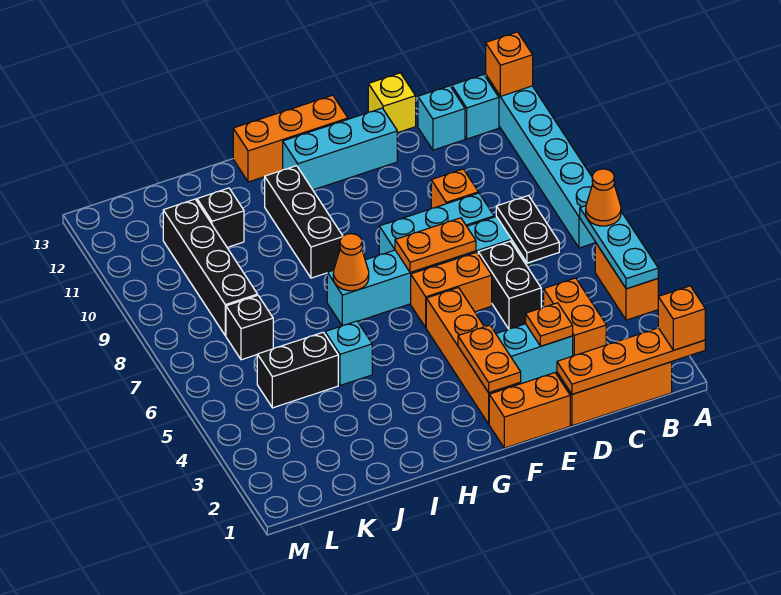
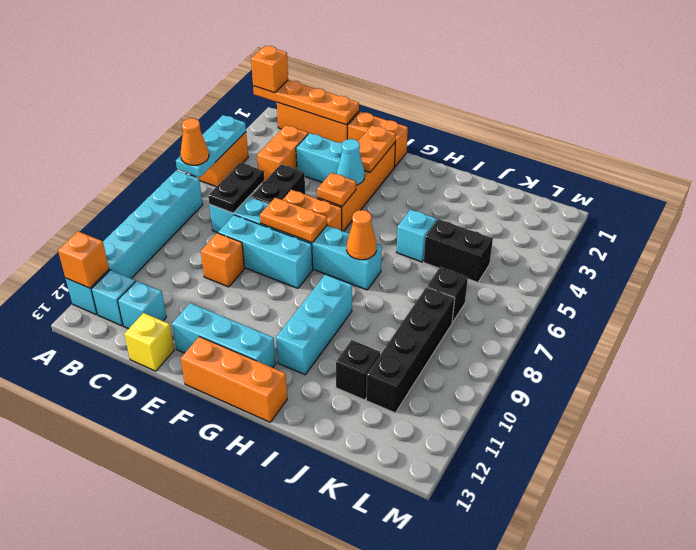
orange 1x1 plate [526,303,573,346] -> orange 1x1 plate moved to [317,173,356,206]
none -> cyan 1x1 cone [337,139,365,185]
black 1x3 brick [265,166,343,278] -> cyan 1x3 brick [276,275,352,375]

